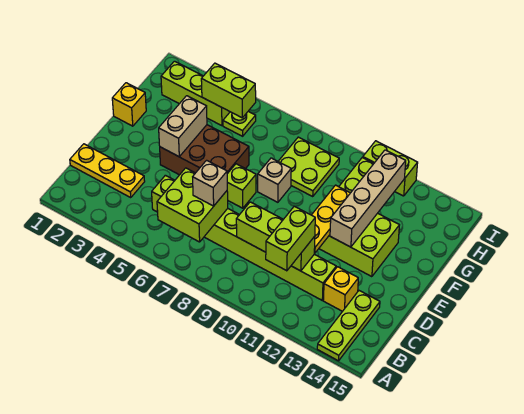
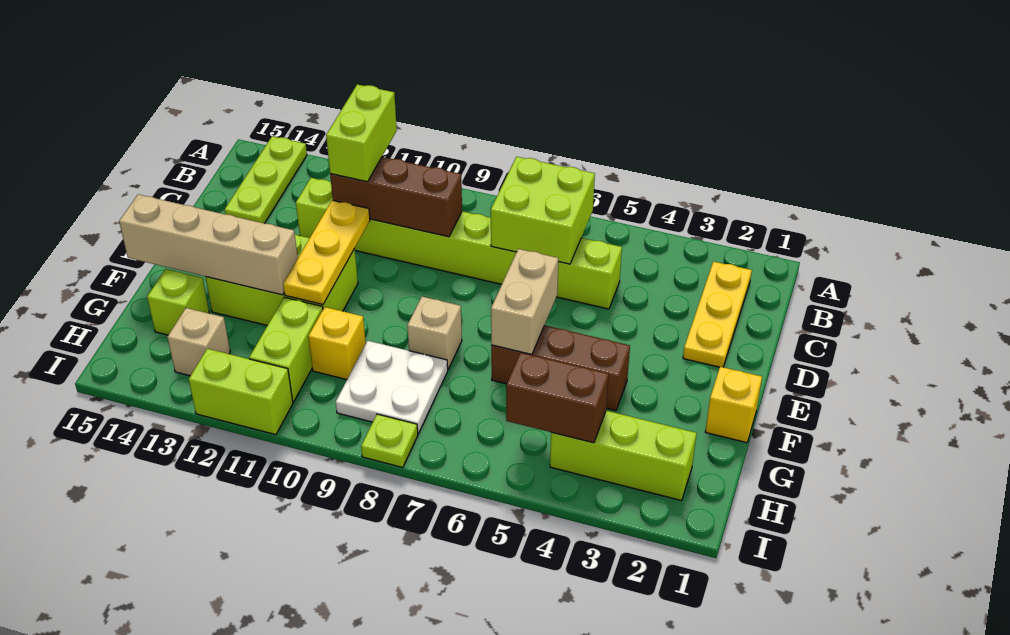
yellow 1x3 plate [70,144,145,197] -> yellow 1x3 plate turned to [683,261,752,367]
tan 1x1 brick [193,160,227,206] -> tan 1x1 brick moved to [167,308,230,376]
lime 1x3 brick [236,202,315,271] -> brown 1x3 brick [330,157,462,237]
yellow 1x1 brick [323,267,358,311] -> yellow 1x1 brick moved to [308,307,366,380]
brown 2x3 brick [160,125,249,175] -> brown 1x3 brick [491,325,630,411]
tan 1x2 brick [159,96,207,157] -> tan 1x2 brick moved to [491,249,558,355]
lime 1x1 brick [227,164,256,208] -> lime 1x1 brick moved to [147,269,209,335]
tan 1x4 brick [330,150,406,247] -> tan 1x4 brick turned to [119,194,298,295]
lime 2x2 plate [278,137,339,196] -> white 2x2 plate [336,341,448,434]
lime 1x2 brick [201,63,256,118] -> brown 1x2 brick [506,352,609,443]
lime 1x1 plate [223,111,256,136] -> lime 1x1 plate moved to [361,414,418,468]

